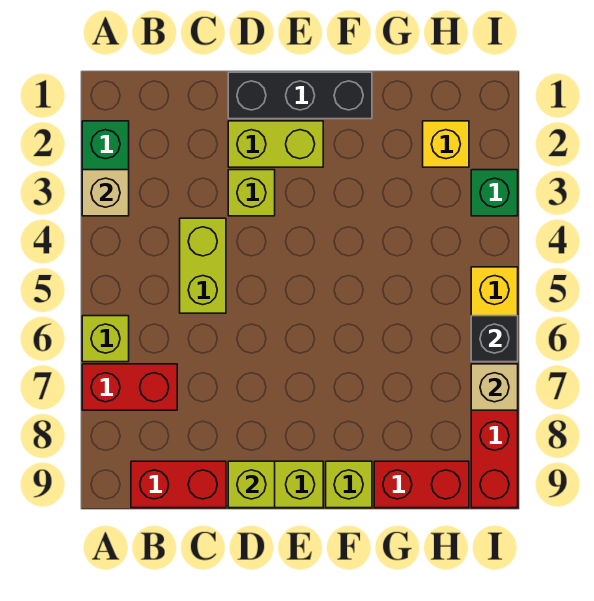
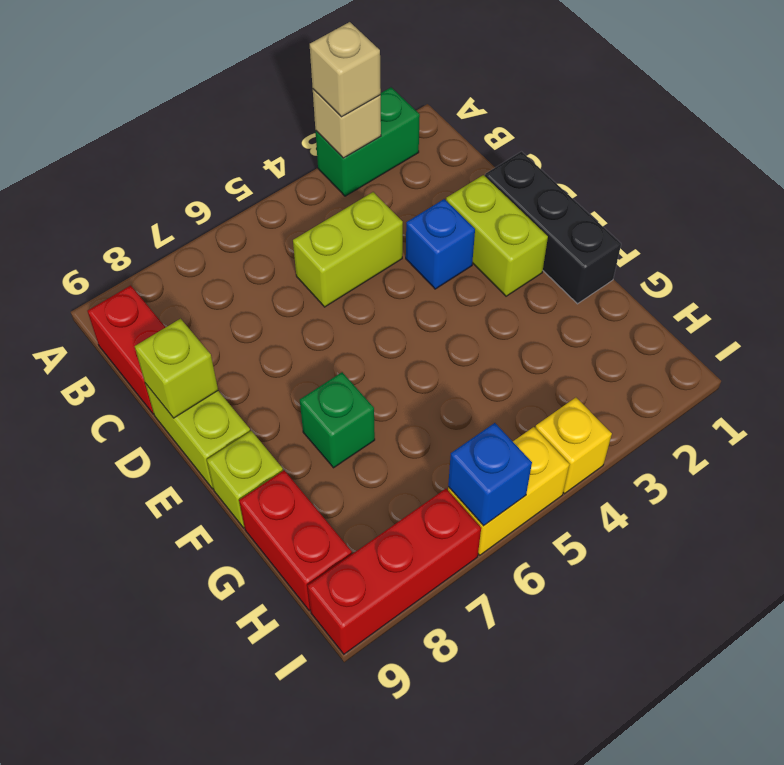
lime 1x1 brick [82,316,129,362] -> none
red 1x2 brick [82,364,177,410] -> none
lime 1x1 brick [228,170,275,216] -> blue 1x1 brick [406,199,475,289]
yellow 1x1 brick [423,121,469,167] -> yellow 1x1 brick moved to [535,398,612,494]
green 1x1 brick [471,170,518,216] -> green 1x1 brick moved to [300,372,375,468]
black 1x1 brick [471,316,518,362] -> blue 1x1 brick [448,423,532,526]
tan 1x1 brick [471,364,518,410] -> tan 1x1 brick moved to [310,22,381,117]

